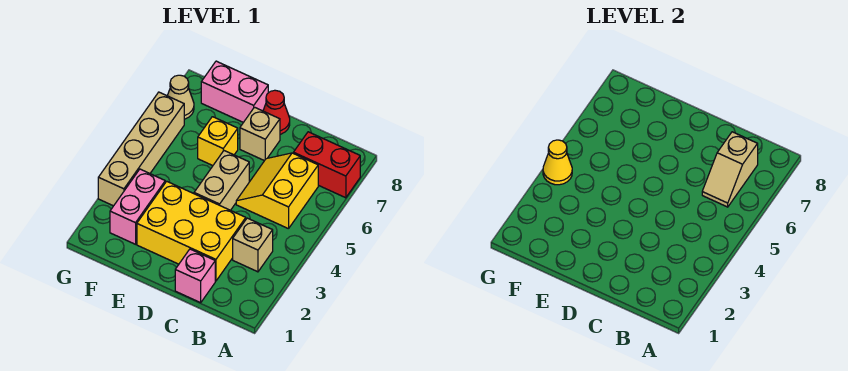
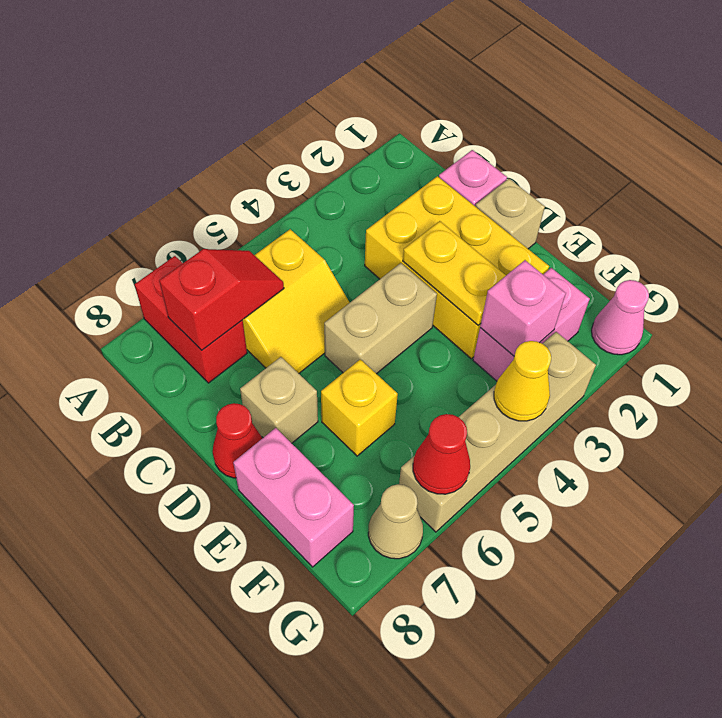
tan 1x1 brick [233,218,273,272] -> tan 1x1 brick moved to [475,179,545,249]
tan 1x2 slope [702,132,758,207] -> red 1x2 slope [159,249,284,350]
none -> yellow 1x2 plate [403,221,506,325]
none -> pink 1x1 brick [480,260,566,356]
none -> pink 1x1 cone [592,280,649,355]
none -> red 1x1 cone [413,414,470,494]

